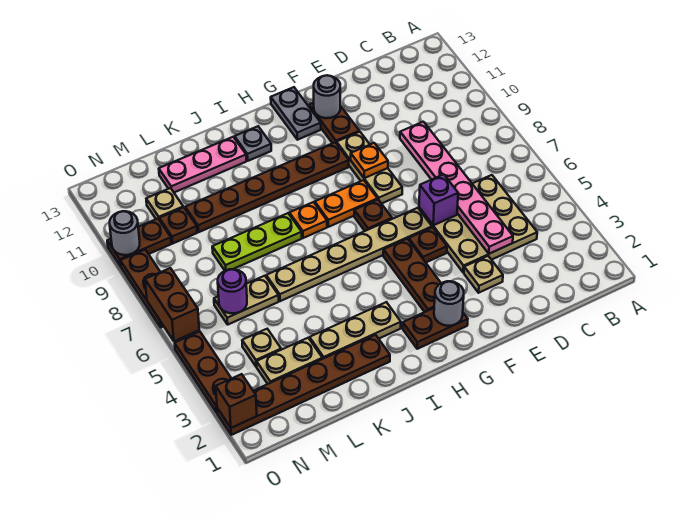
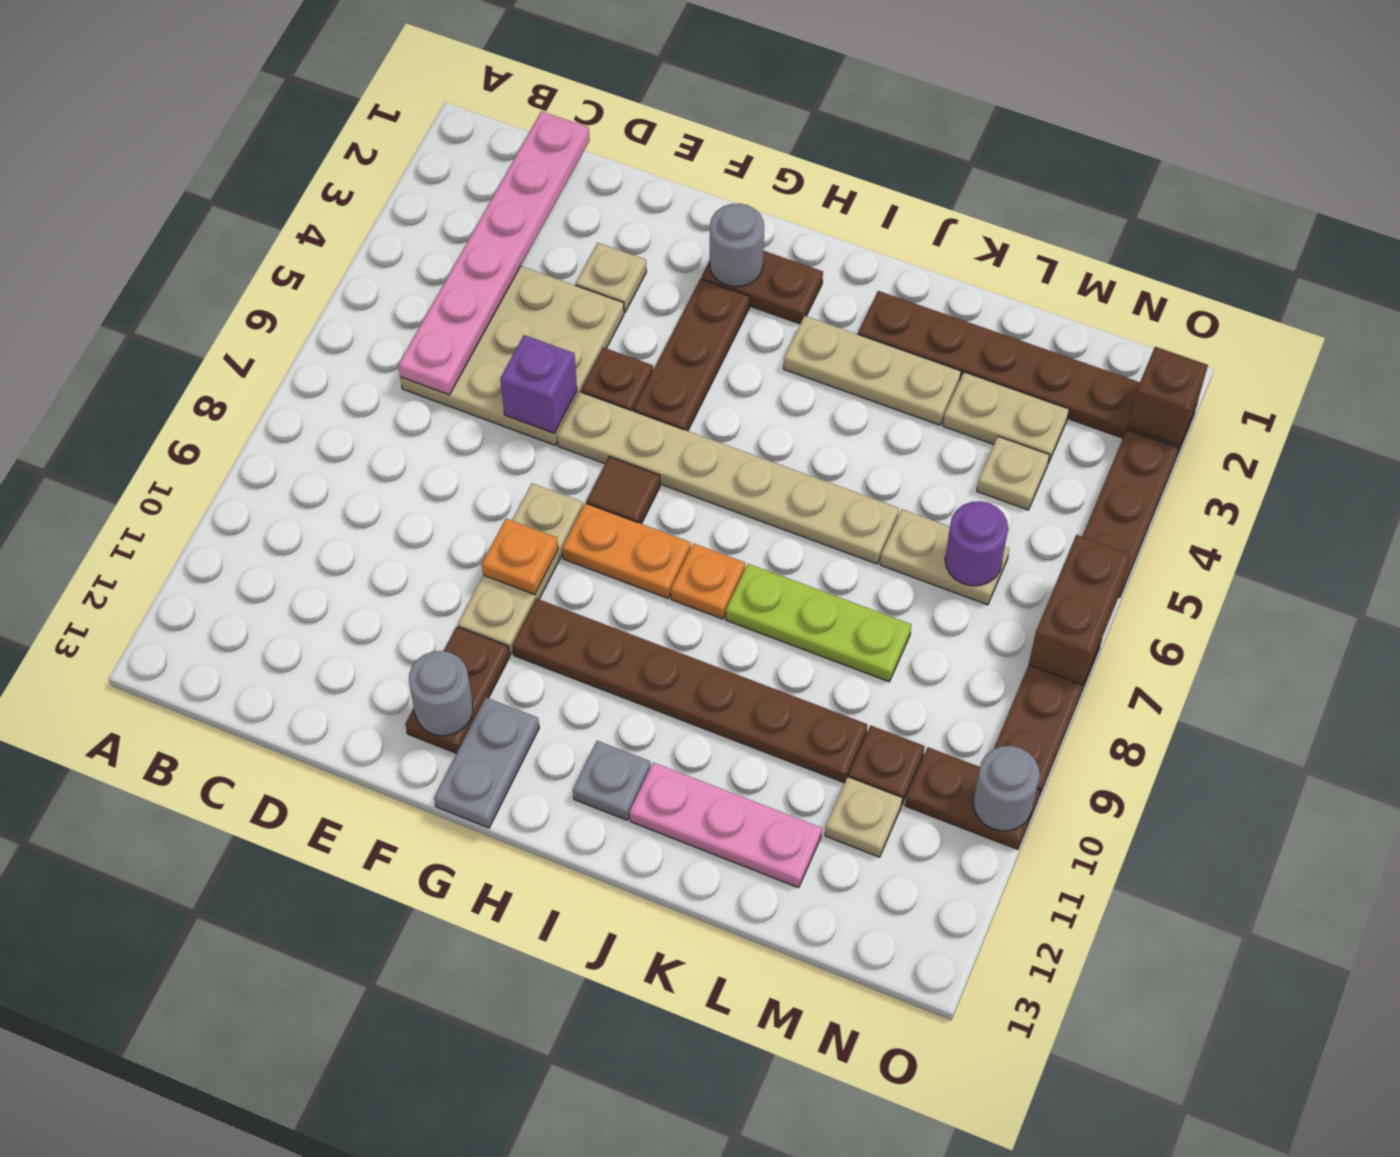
pink 1x6 plate [400,122,513,254] -> pink 1x6 plate moved to [398,111,590,395]
brown 1x1 plate [354,200,392,231] -> brown 1x1 tile [586,457,660,524]

